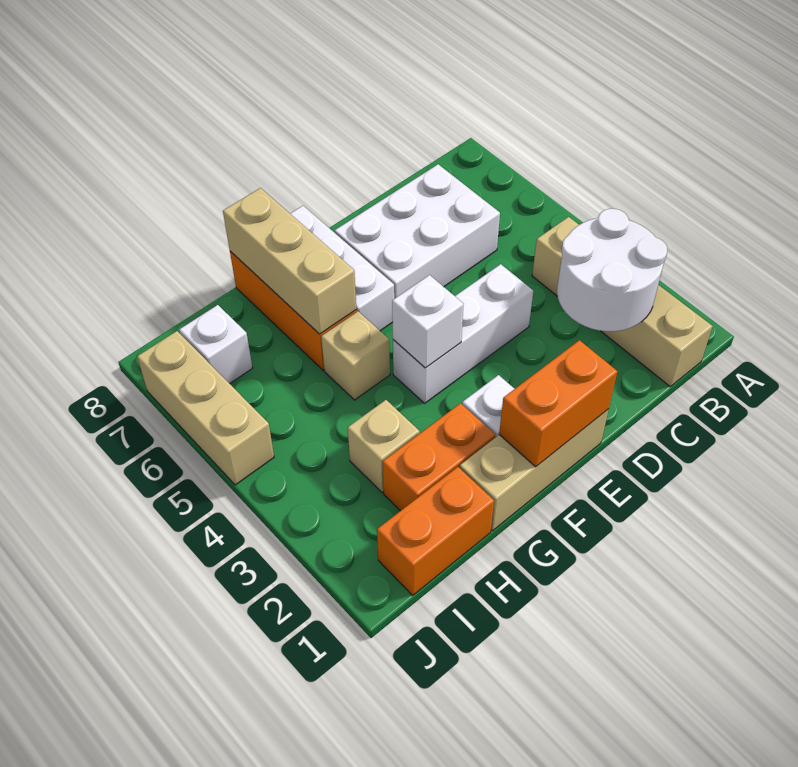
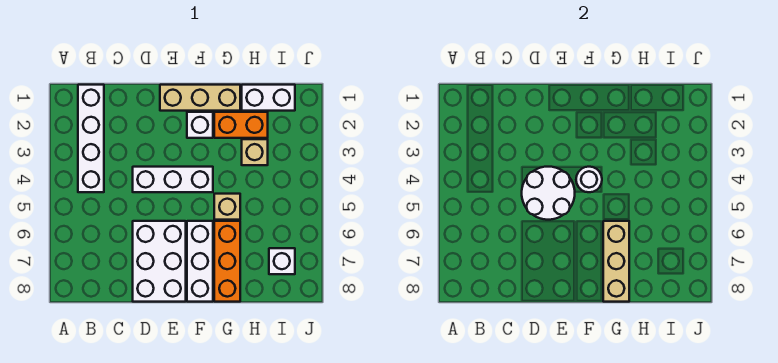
tan 1x4 brick [532,217,713,386] -> white 1x4 brick [78,85,104,192]
white 2x2 round brick [557,209,667,331] -> white 2x2 round brick moved to [522,167,575,220]
white 2x3 brick [335,164,500,299] -> white 2x3 brick turned to [133,221,186,302]
orange 1x2 brick [499,340,617,467] -> none
white 1x1 brick [392,275,464,368] -> white 1x1 round brick [576,167,602,192]
orange 1x2 brick [377,467,494,595] -> white 1x2 brick [242,85,295,111]
tan 1x3 brick [137,331,274,485] -> none

